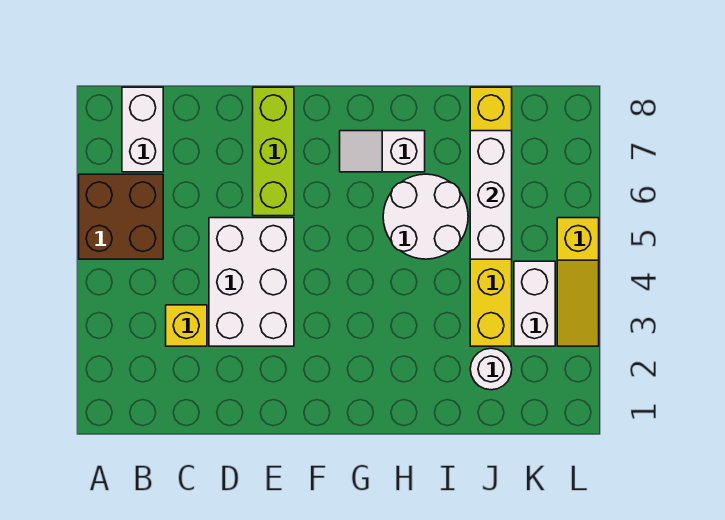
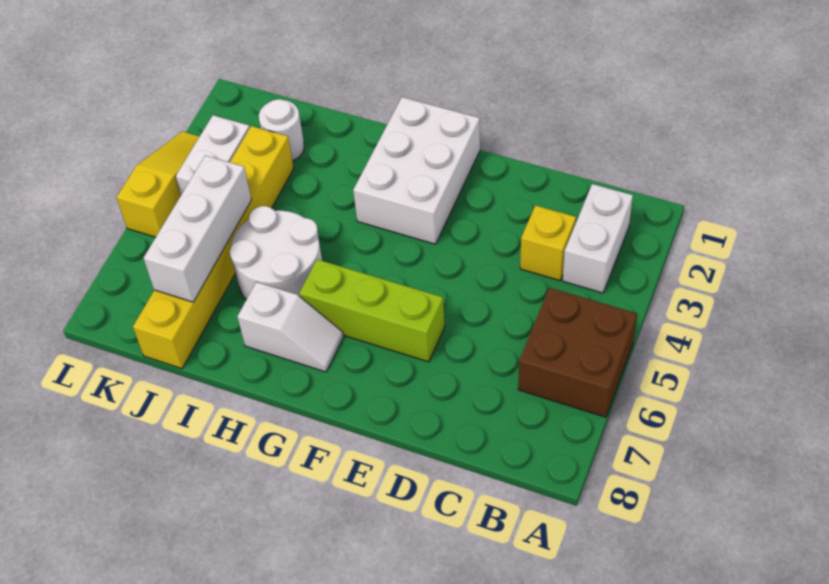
white 1x2 brick [122,87,163,172] -> white 1x2 brick moved to [563,184,633,293]
white 2x3 brick [209,218,294,346] -> white 2x3 brick moved to [353,97,480,244]
lime 1x3 brick [253,87,294,216] -> lime 1x3 brick turned to [299,259,445,362]

